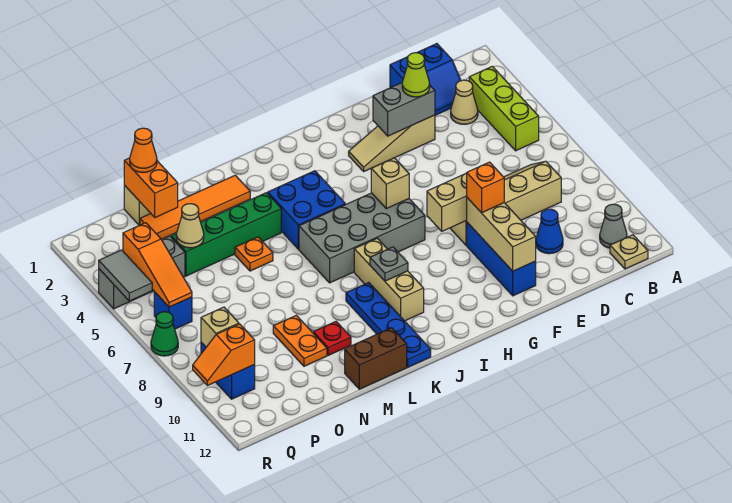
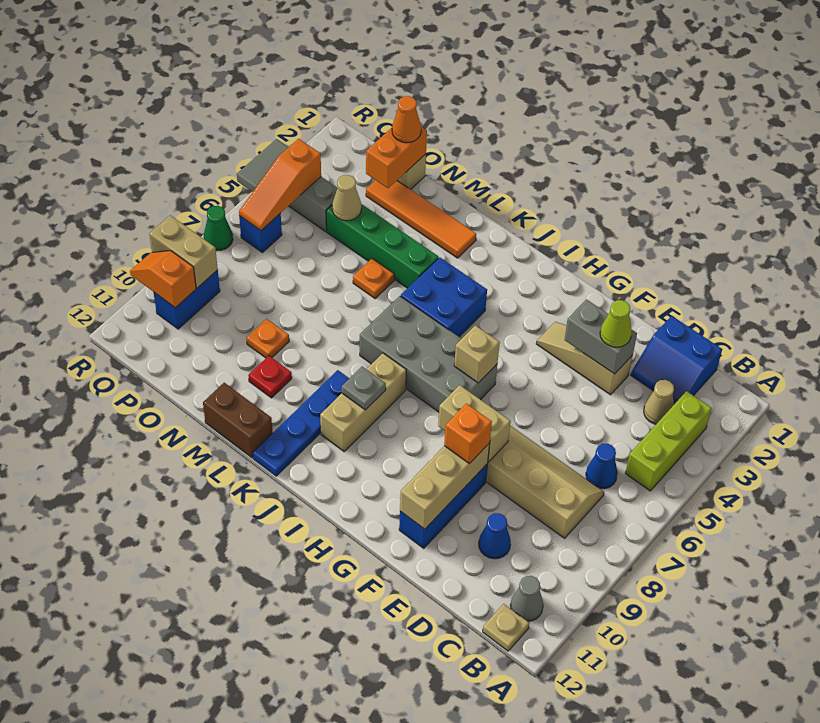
none -> blue 1x1 cone [586,443,618,489]
orange 1x2 plate [273,315,327,366] -> orange 1x1 plate [246,319,289,358]
tan 1x1 brick [201,307,239,347] -> tan 1x2 brick [149,215,218,288]

